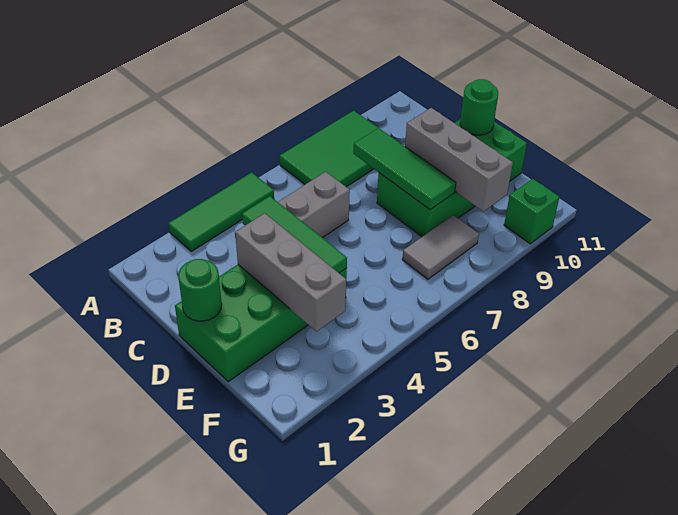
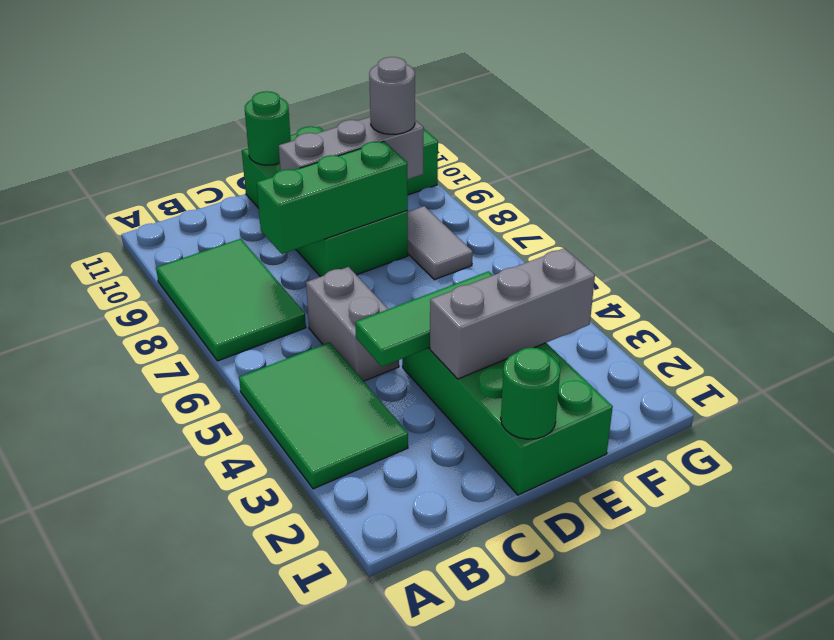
green 1x3 tile [169,172,274,251] -> green 2x3 tile [239,342,408,489]
green 1x3 tile [353,128,456,210] -> green 1x3 brick [256,141,408,254]
none -> grey 1x1 round brick [369,57,415,134]

